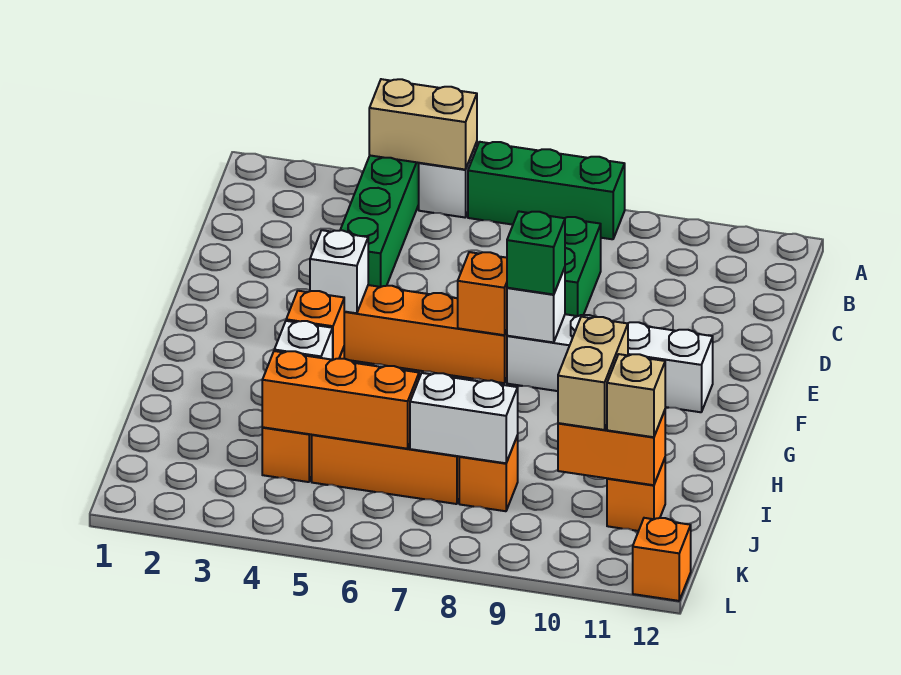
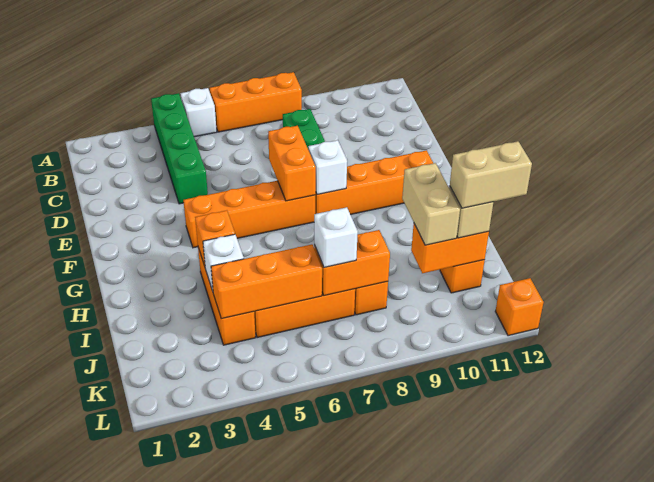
tan 1x2 brick [369,79,477,170] -> tan 1x2 brick moved to [450,141,532,208]
green 1x3 brick [468,142,625,239] -> orange 1x3 brick [210,72,302,132]
white 1x1 brick [310,230,368,313] -> white 1x1 brick moved to [314,207,358,267]
orange 1x1 brick [458,252,507,335] -> orange 1x2 brick [268,126,316,201]
white 1x4 brick [507,314,713,412] -> orange 1x4 brick [315,150,433,215]
green 1x1 brick [507,211,565,294] -> none
white 1x2 brick [410,373,518,463] -> orange 1x2 brick [314,230,390,296]

